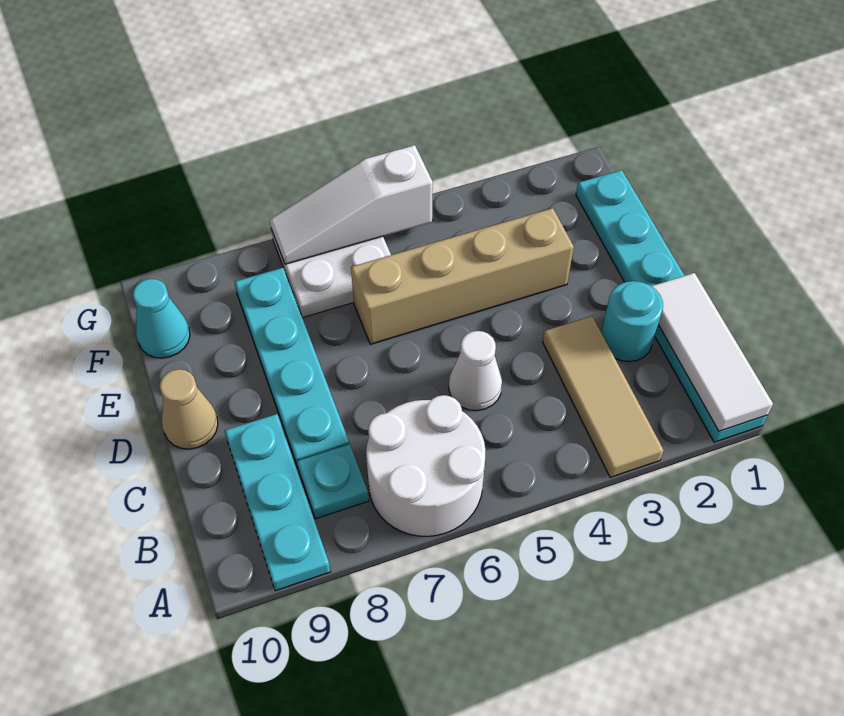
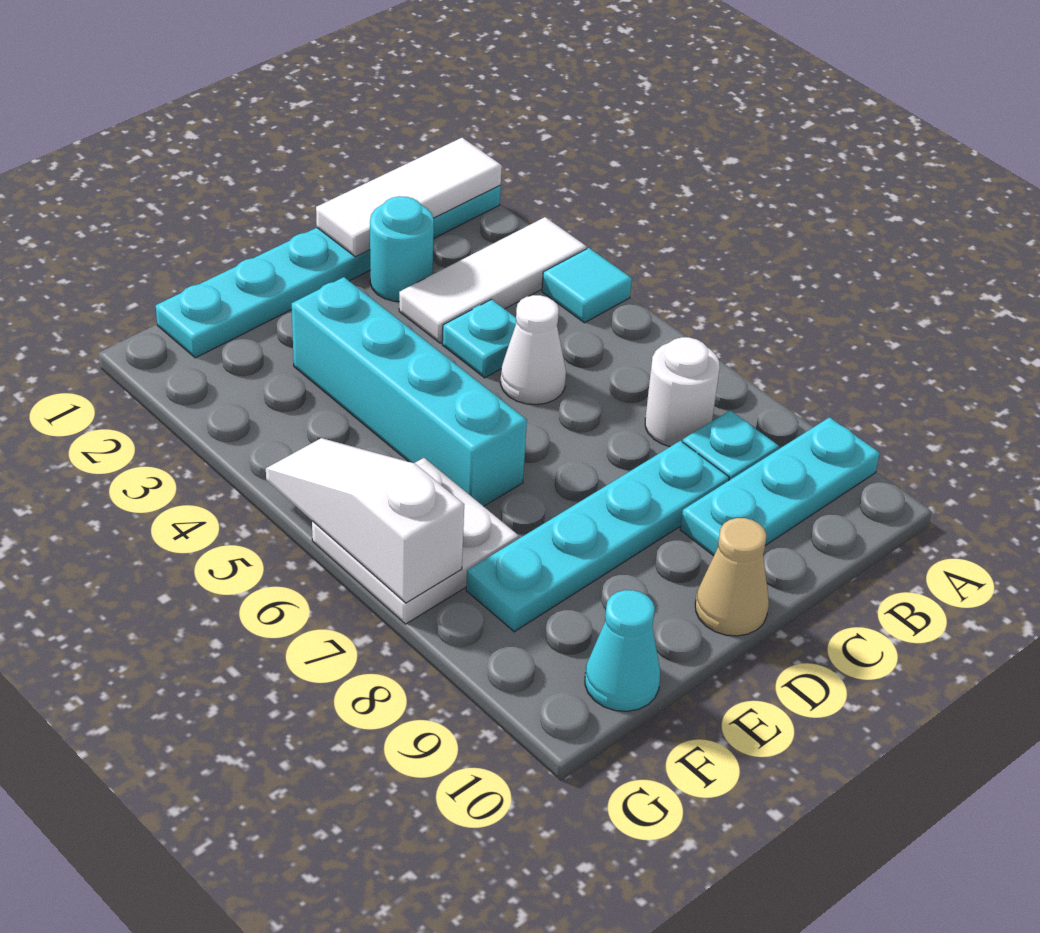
tan 1x3 tile [543,316,664,477] -> white 1x3 tile [399,217,587,343]
none -> cyan 1x1 tile [542,248,632,323]
white 2x2 round brick [366,395,485,536] -> white 1x1 round brick [645,337,720,447]
none -> cyan 1x1 plate [442,299,517,378]
tan 1x4 brick [351,208,574,344] -> cyan 1x4 brick [292,277,527,506]
white 1x3 slope [270,145,433,264] -> white 1x3 slope turned to [266,438,464,603]

